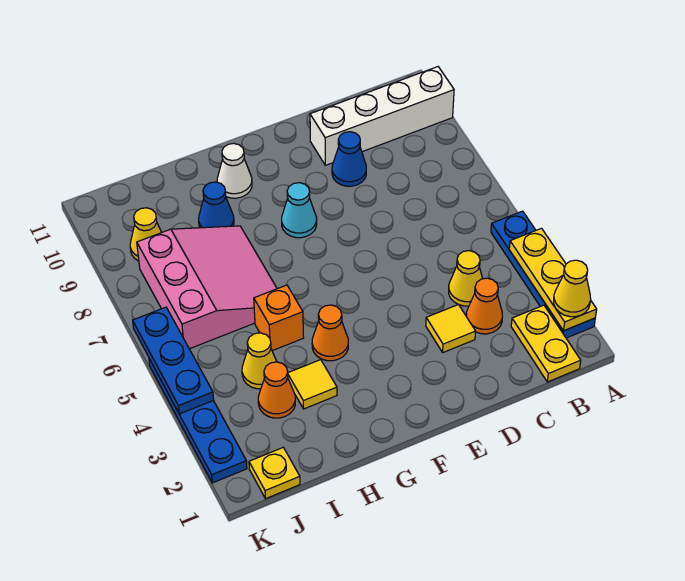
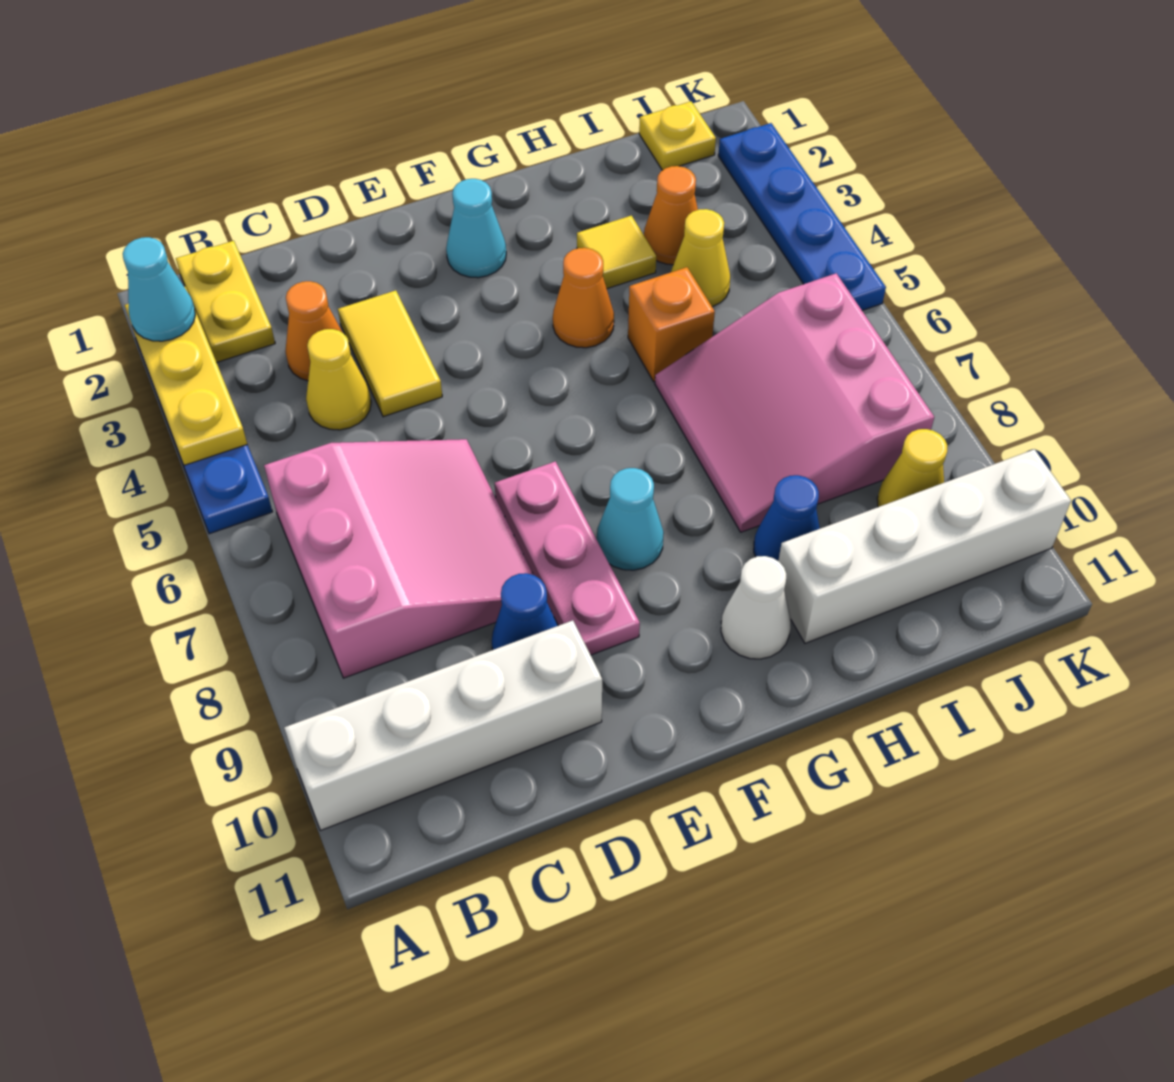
yellow 1x1 cone [554,260,591,317] -> cyan 1x1 cone [123,237,195,341]
none -> pink 3x3 slope [264,439,533,678]
yellow 1x1 tile [426,305,476,352] -> yellow 1x2 tile [338,290,442,417]
none -> pink 1x3 plate [495,461,640,655]
none -> cyan 1x1 cone [446,179,506,278]
none -> white 1x4 brick [779,449,1071,643]
blue 1x3 plate [133,307,214,414] -> none

